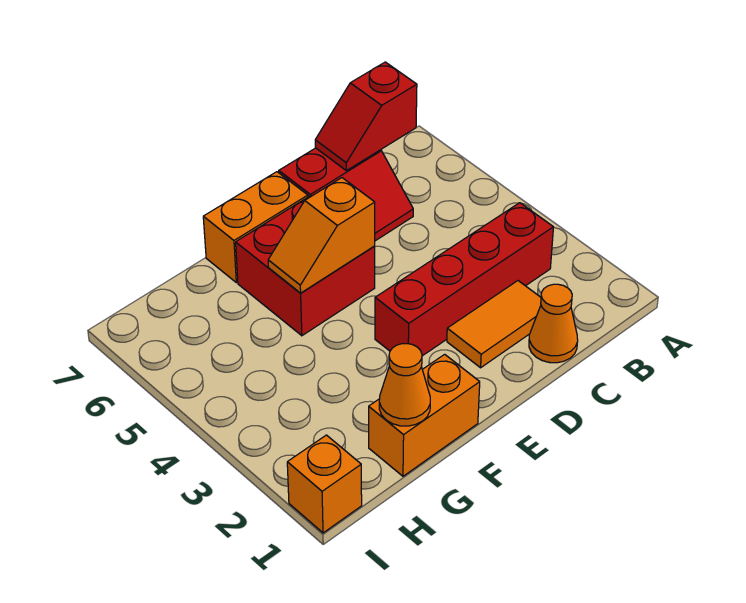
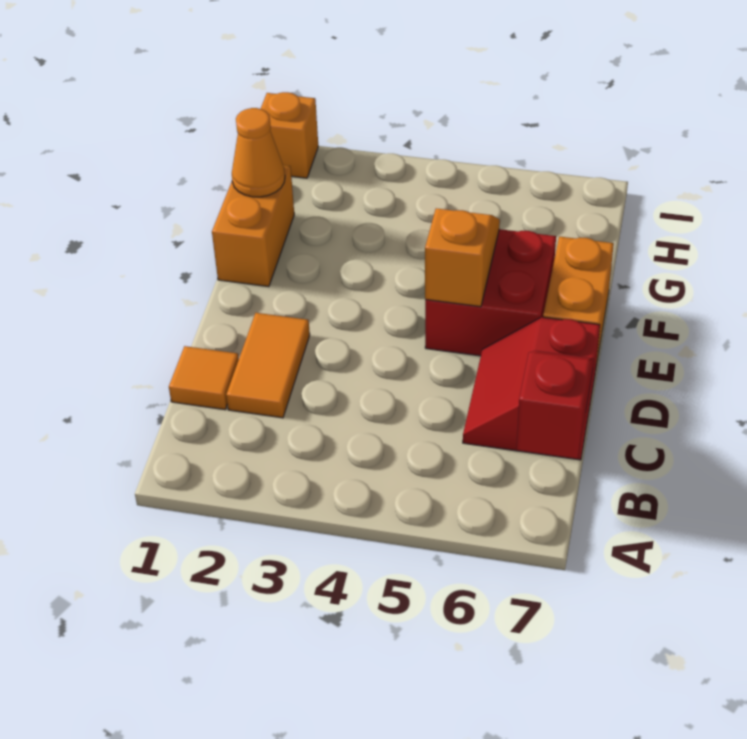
red 1x4 brick [375,203,554,356] -> none
orange 1x1 cone [529,284,578,363] -> orange 1x1 tile [169,346,239,410]

